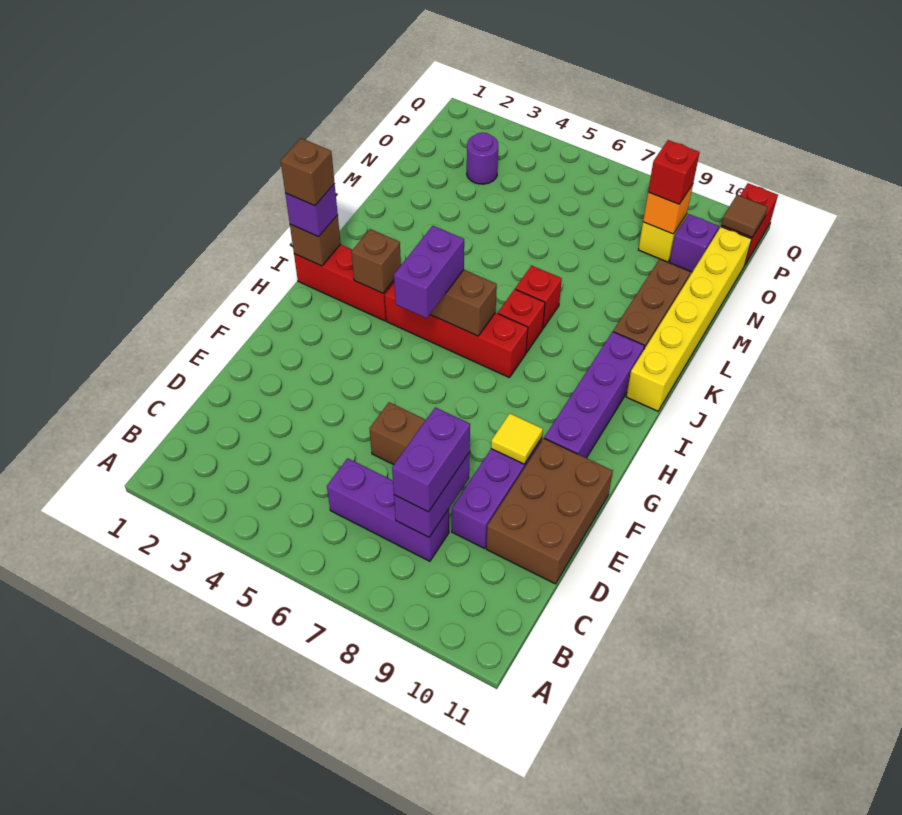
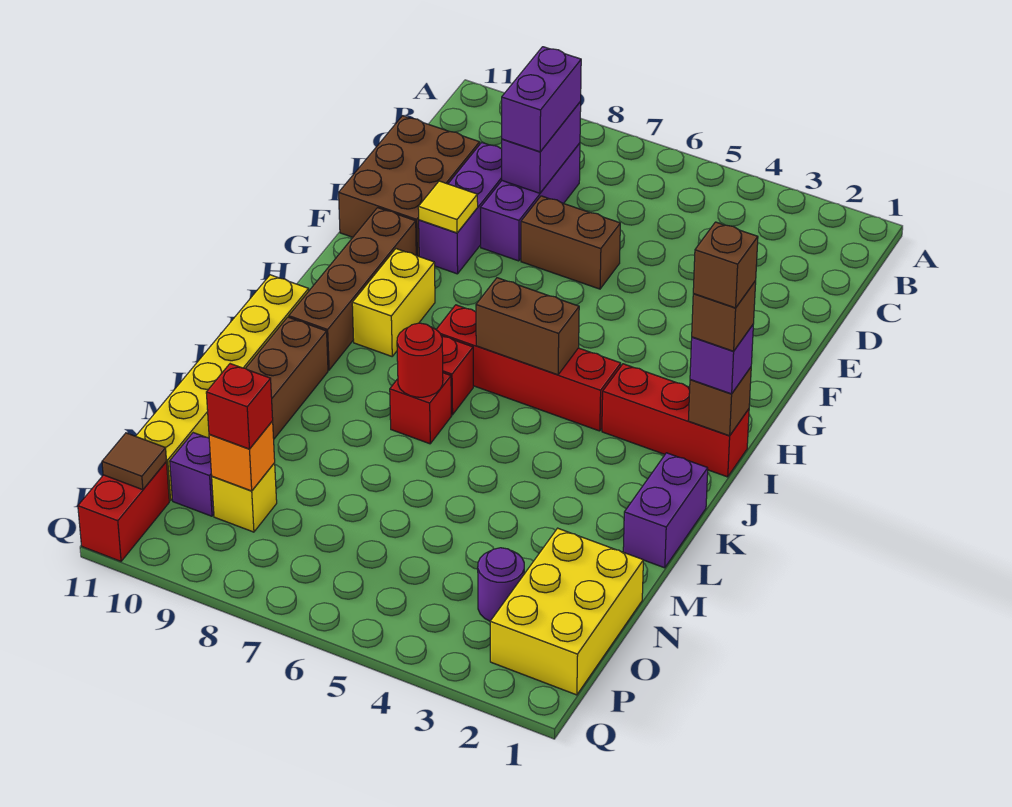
purple 1x3 brick [327,458,449,561] -> purple 1x3 brick turned to [480,143,580,261]
purple 1x4 brick [544,332,644,458] -> brown 1x4 brick [289,208,416,370]
purple 1x2 brick [394,226,464,318] -> purple 1x2 brick moved to [623,453,708,568]
none -> yellow 1x2 brick [352,249,435,356]
brown 1x1 brick [351,229,401,293] -> brown 1x1 brick moved to [693,222,758,308]
none -> red 1x1 round brick [397,323,443,397]
none -> yellow 2x3 brick [490,528,643,695]

